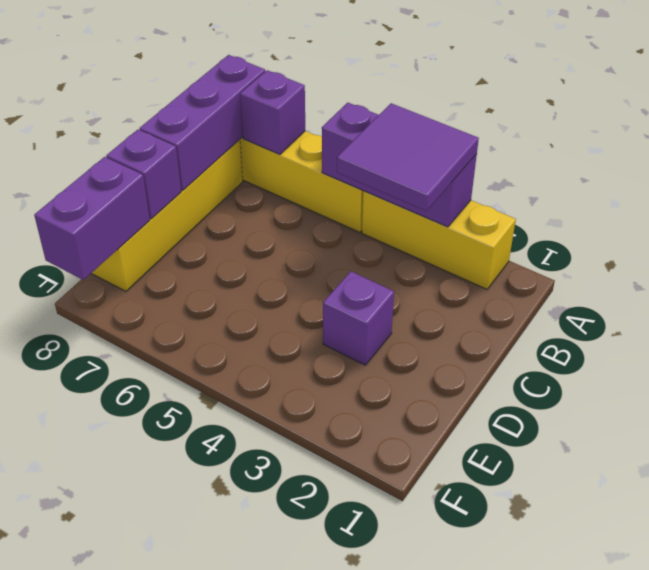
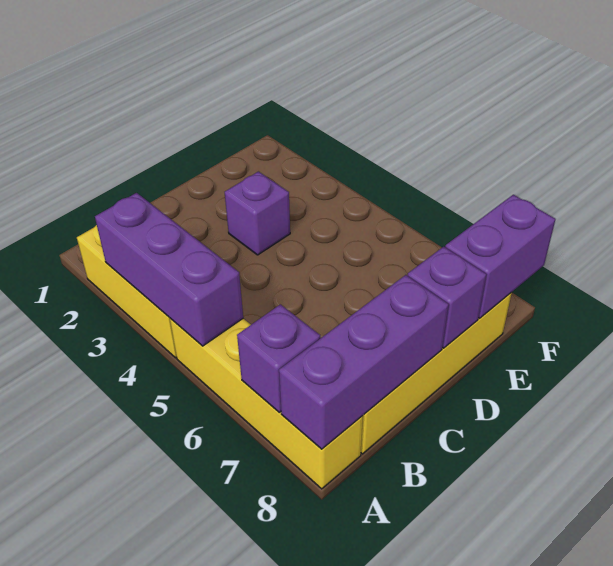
purple 2x2 tile [337,103,479,211] -> none

